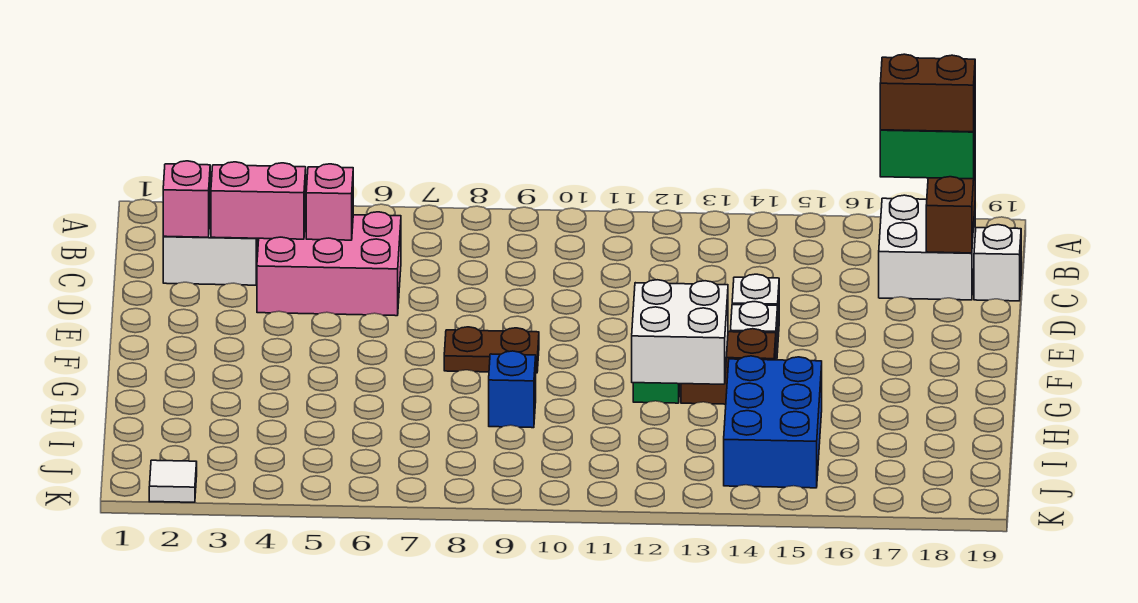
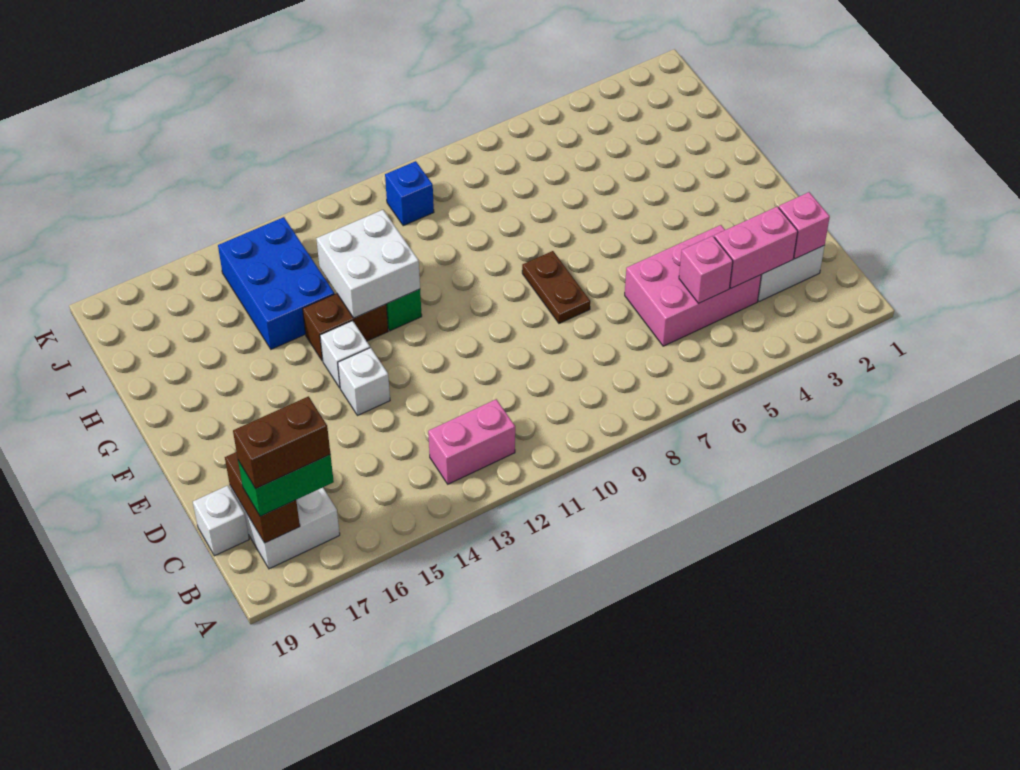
none -> pink 1x2 brick [428,399,515,484]
brown 1x2 plate [444,327,539,373] -> brown 1x2 plate turned to [522,251,590,323]
blue 1x1 brick [489,351,536,428] -> blue 1x1 brick moved to [385,161,434,226]
white 1x1 tile [149,460,197,502] -> none

